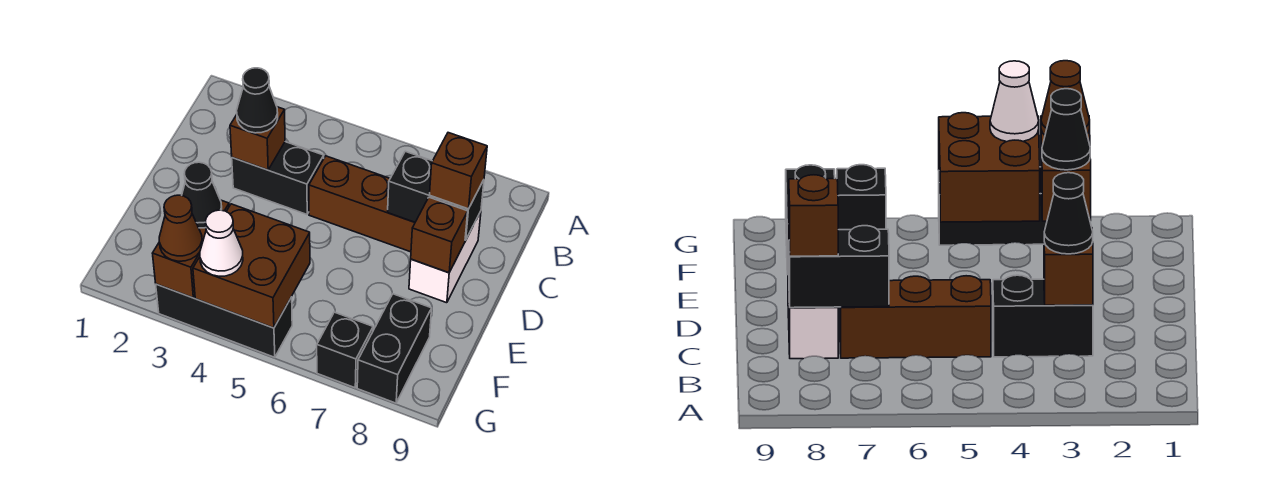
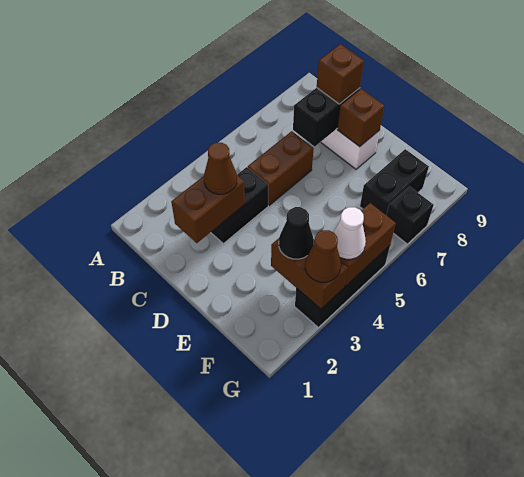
brown 1x1 brick [230,107,285,170] -> brown 1x2 brick [171,175,245,243]
black 1x1 cone [237,68,278,133] -> brown 1x1 cone [204,143,237,194]
brown 1x3 brick [309,156,415,252] -> brown 1x2 brick [248,131,314,205]
brown 2x2 brick [193,204,310,328] -> brown 1x2 brick [340,203,396,286]
black 1x2 brick [357,294,432,403] -> black 1x2 brick turned to [360,149,429,215]

